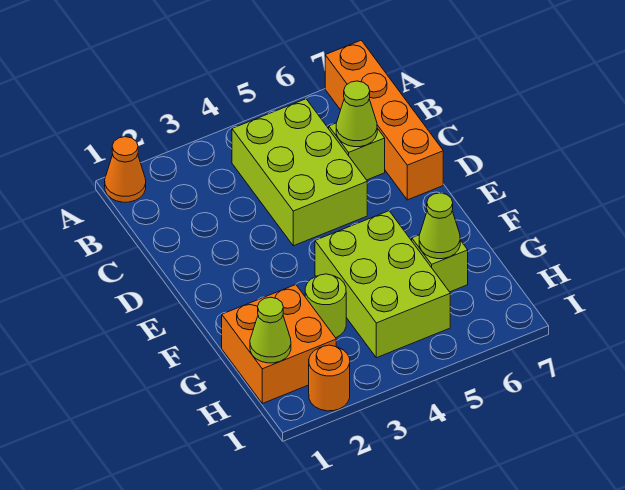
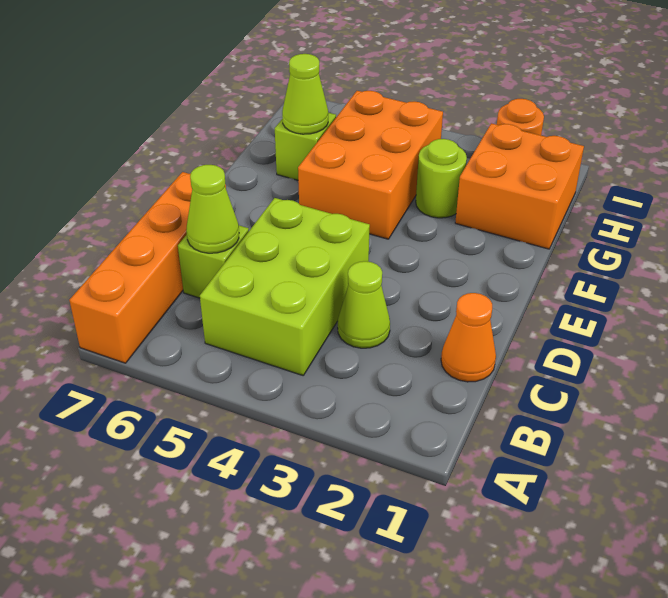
orange 1x1 cone [105,137,146,202] -> orange 1x1 cone moved to [441,293,496,382]
lime 2x3 brick [315,211,450,358] -> orange 2x3 brick [298,91,443,239]
lime 1x1 cone [250,297,291,363] -> lime 1x1 cone moved to [338,261,390,348]

